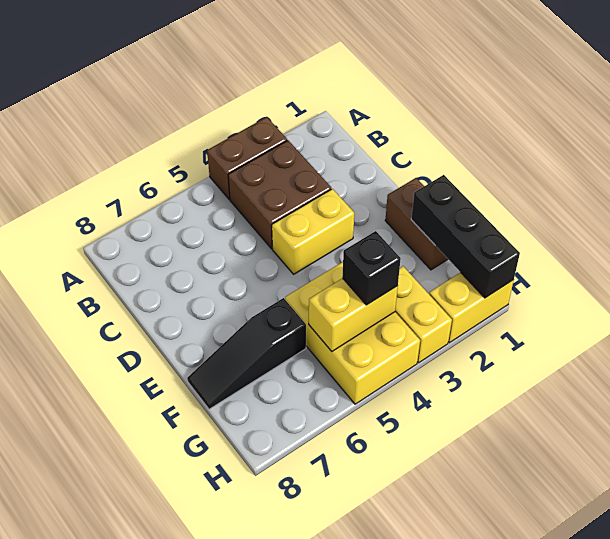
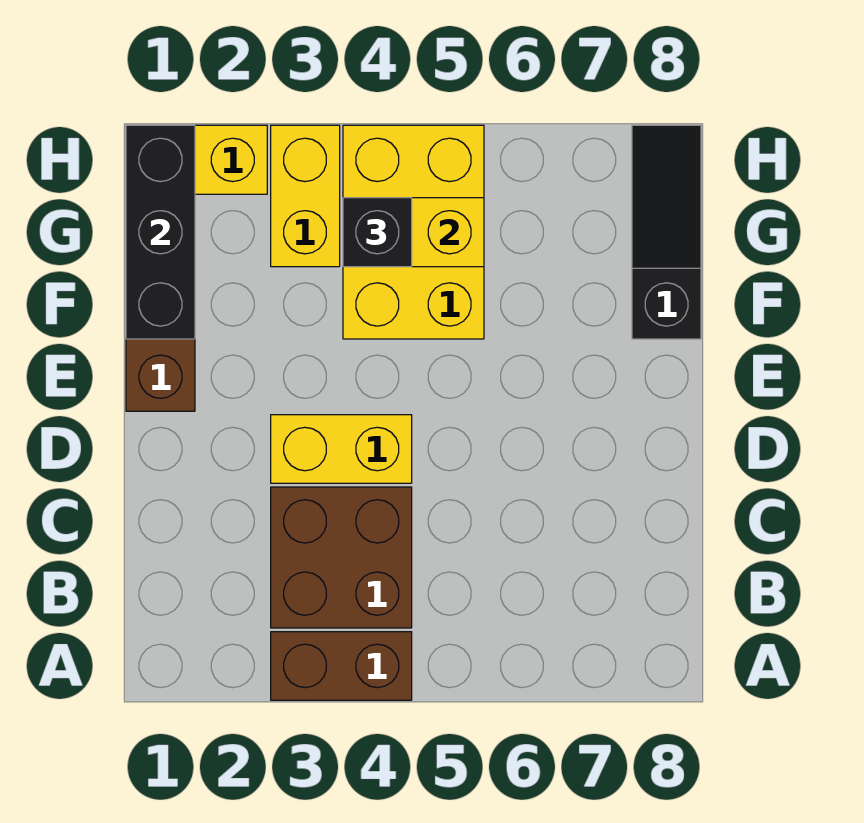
black 1x3 slope [187,298,306,409] -> black 1x3 slope turned to [632,125,701,339]

